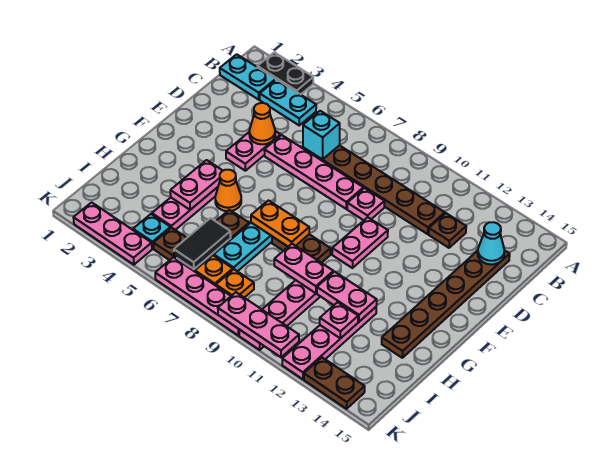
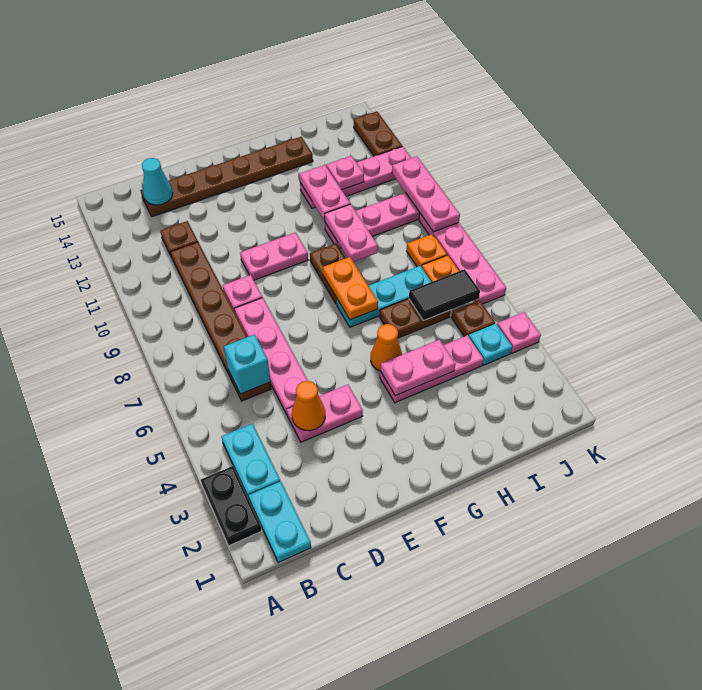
pink 1x3 plate [73,202,152,265] -> pink 1x1 plate [497,312,541,353]

